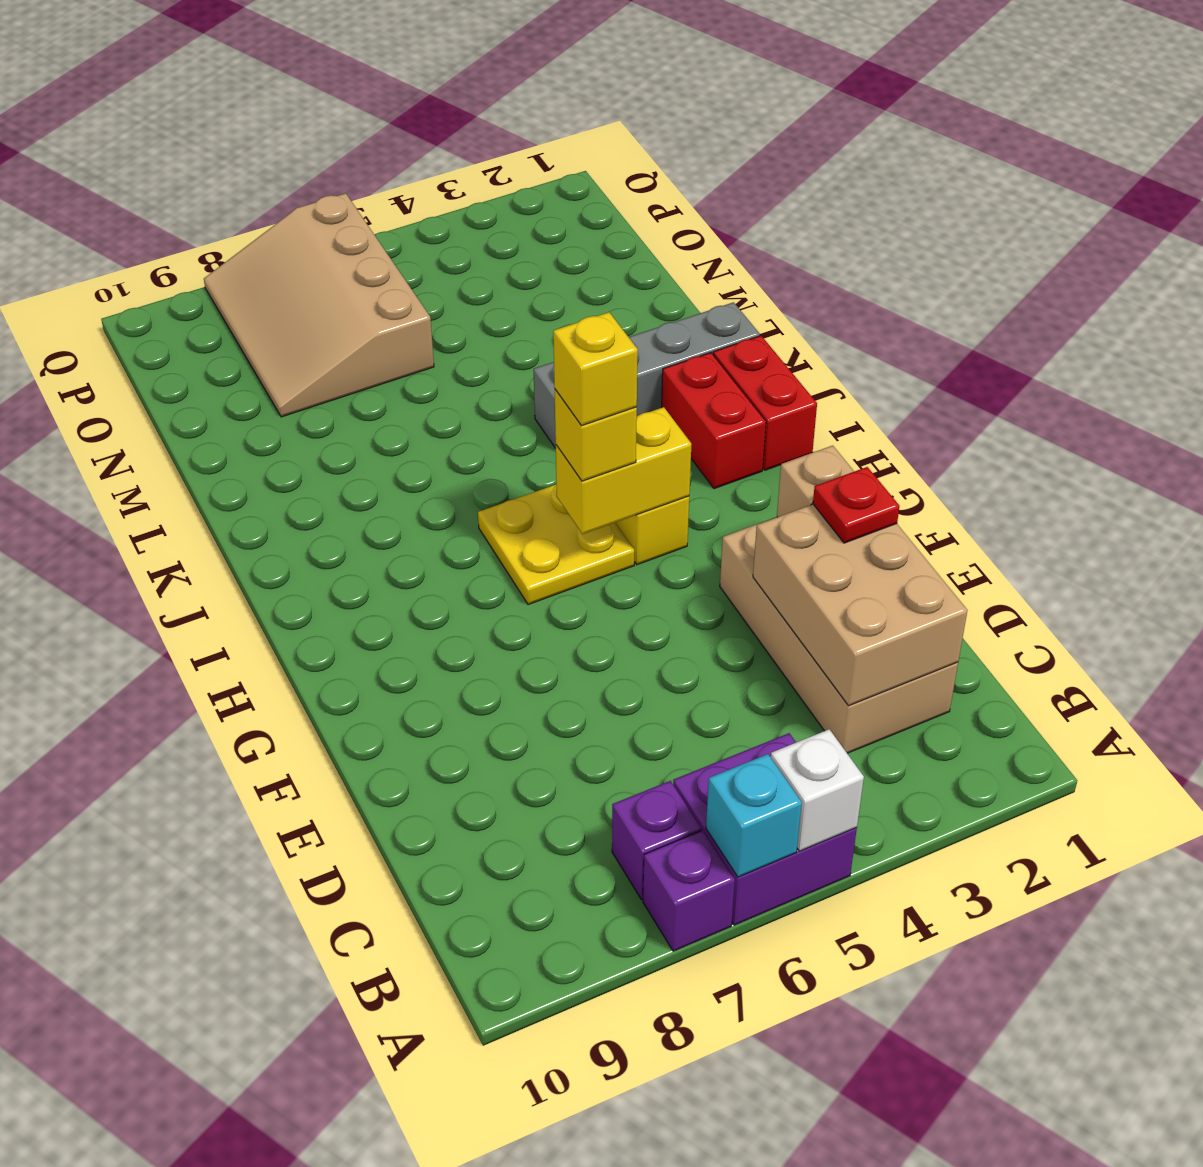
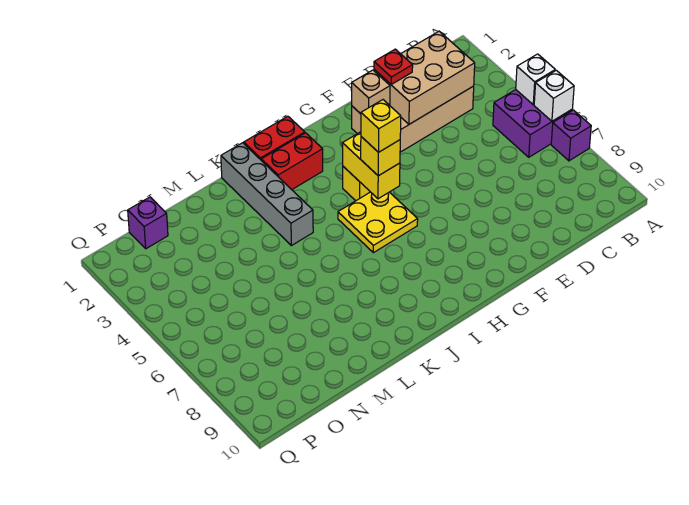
cyan 1x1 brick [706,754,802,877] -> white 1x1 brick [534,70,574,121]
purple 1x1 brick [612,781,701,900] -> purple 1x1 brick moved to [128,197,168,249]
tan 3x4 slope [204,193,434,417] -> none

